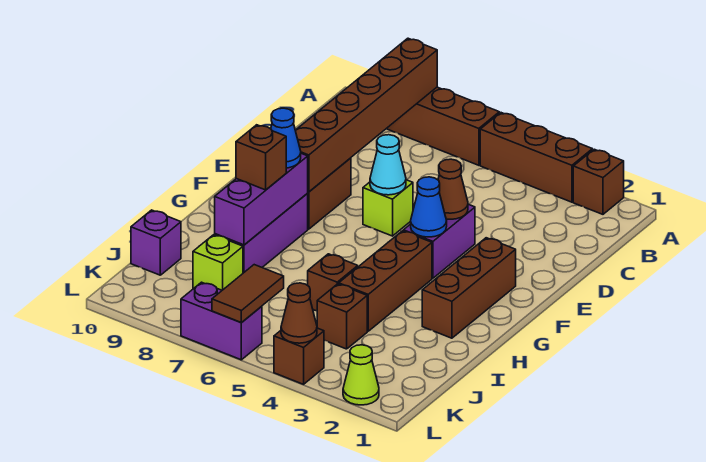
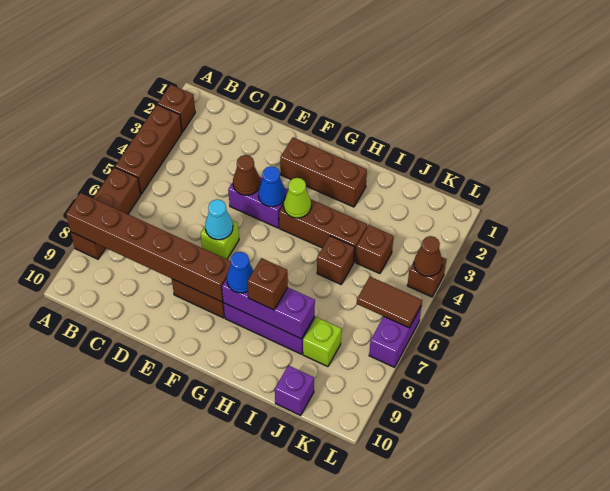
lime 1x1 cone [343,345,379,405] -> lime 1x1 cone moved to [284,178,311,218]

